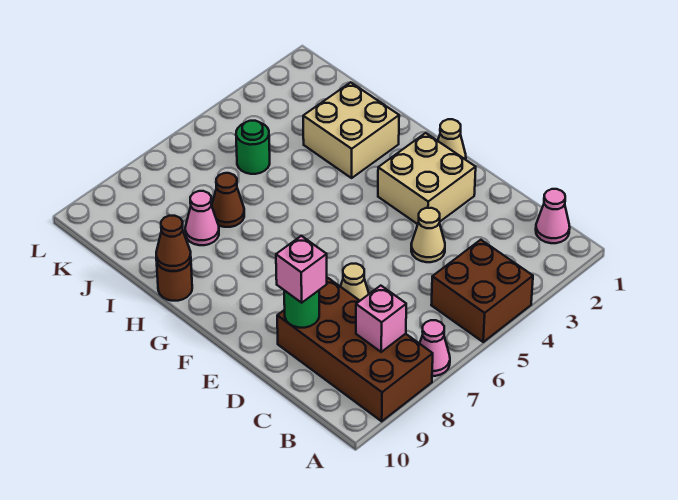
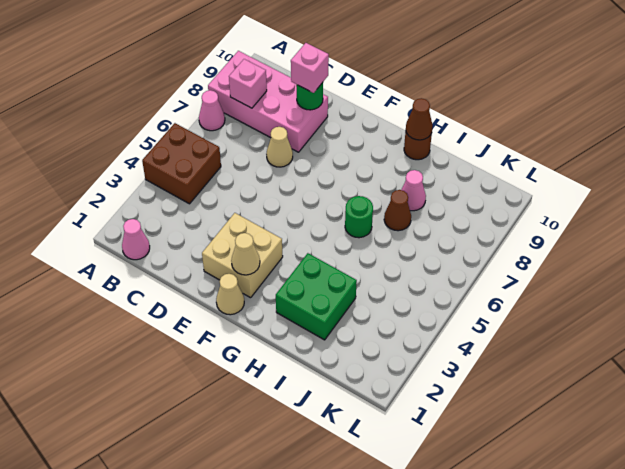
brown 2x4 brick [277,278,433,421] -> pink 2x4 brick [208,51,328,152]
tan 1x1 cone [411,208,445,262] -> tan 1x1 cone moved to [231,233,260,275]
tan 2x2 brick [303,82,399,178] -> green 2x2 brick [276,253,357,340]
green 1x1 round brick [236,121,270,174] -> green 1x1 round brick moved to [345,196,373,238]

